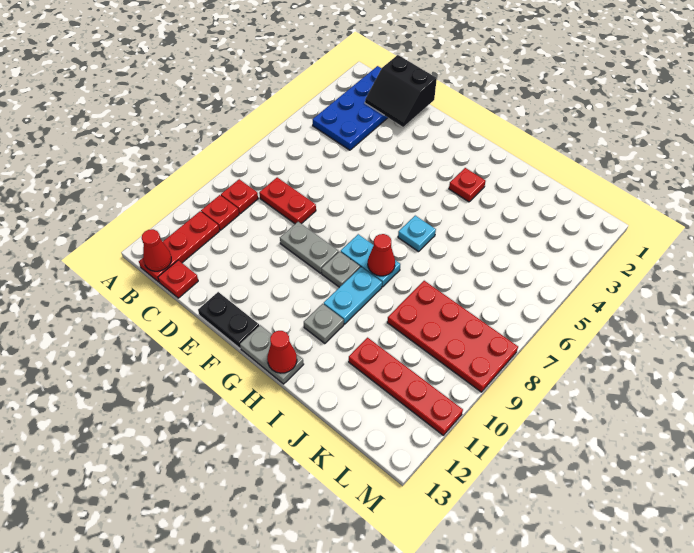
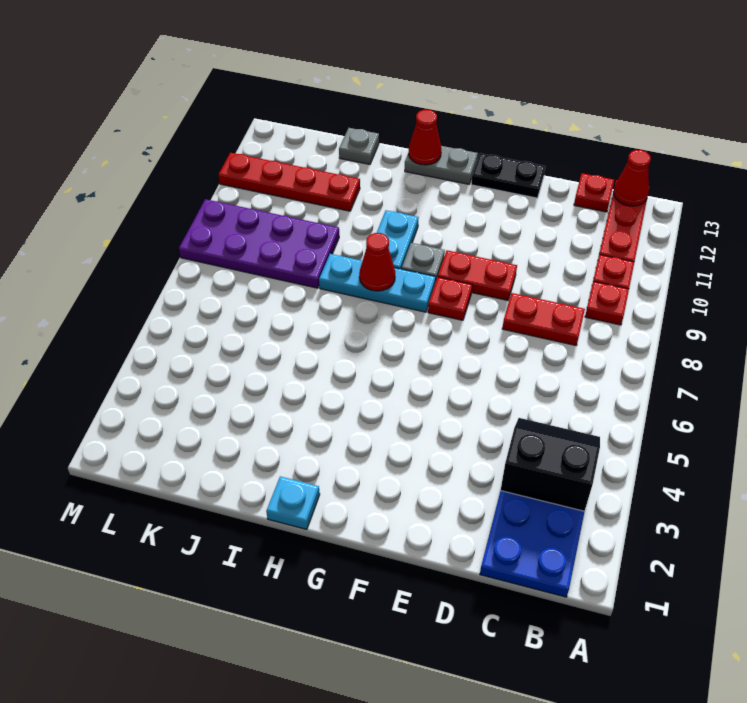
black 2x2 slope [365,55,437,127] -> black 2x2 slope moved to [501,418,600,511]
grey 1x2 plate [280,222,339,273] -> red 1x2 plate [438,250,517,300]
cyan 1x2 plate [341,234,400,287] -> cyan 1x3 plate [319,254,436,312]
red 1x1 plate [449,168,486,202] -> red 1x1 plate moved to [428,277,472,320]
cyan 1x1 plate [398,216,436,252] -> cyan 1x1 plate moved to [266,476,320,529]
grey 1x1 plate [304,304,344,344] -> grey 1x1 plate moved to [339,128,379,164]
red 2x4 plate [387,281,518,392] -> purple 2x4 plate [179,199,339,288]

